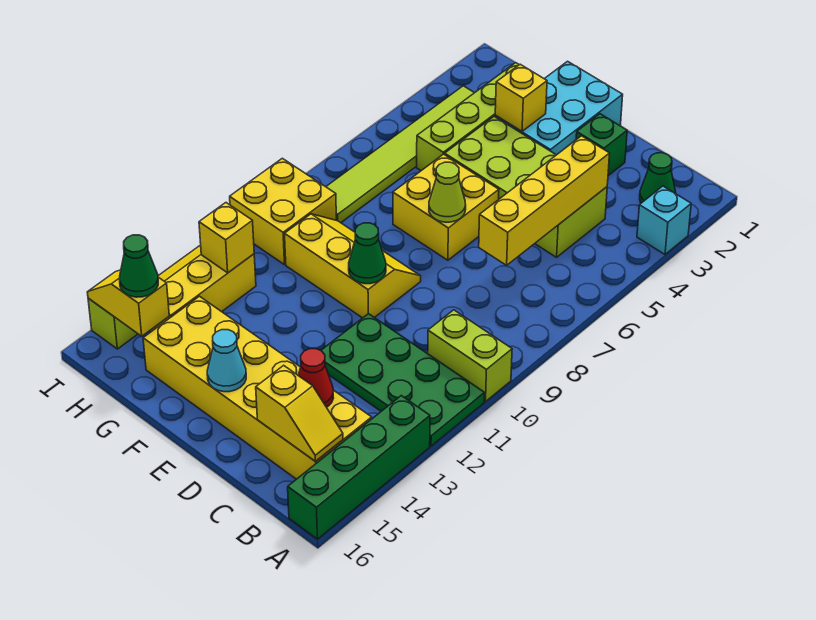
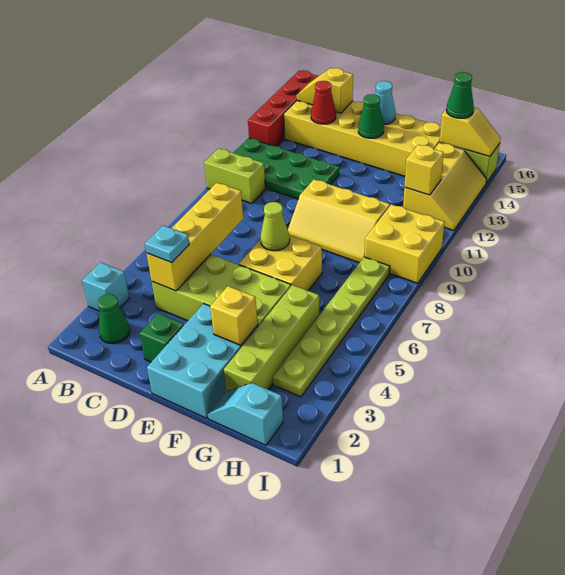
green 1x4 brick [288,396,430,539] -> red 1x4 brick [248,70,318,146]
none -> cyan 1x1 plate [145,226,189,262]
green 1x1 cone [349,223,386,284] -> green 1x1 cone moved to [358,94,384,138]
none -> cyan 1x2 slope [208,383,283,445]
lime 1x6 tile [326,86,474,223] -> lime 1x6 plate [273,257,390,397]

